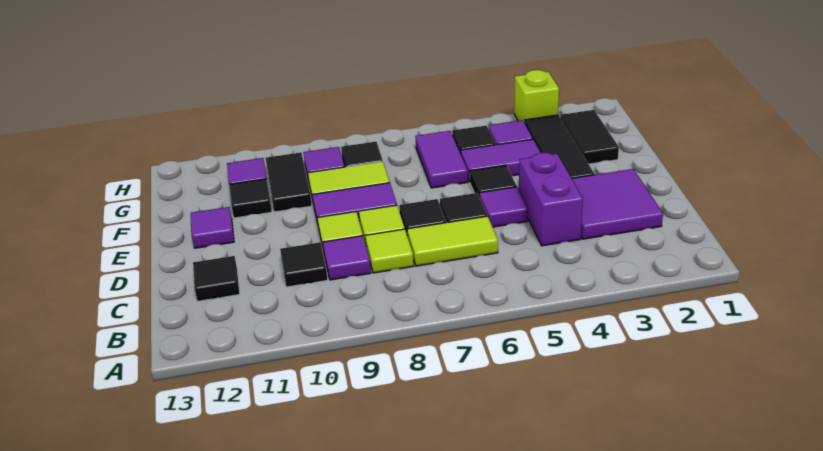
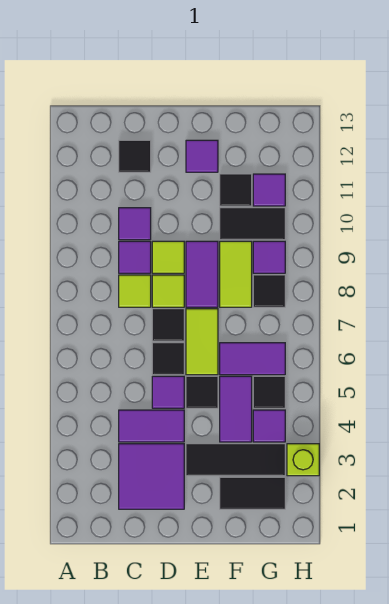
purple 1x2 brick [519,153,583,246] -> purple 1x2 tile [119,410,184,442]
lime 1x2 tile [407,216,498,266] -> lime 1x2 tile moved to [186,309,218,375]
black 1x1 tile [280,242,328,287] -> purple 1x1 tile [119,208,151,240]

